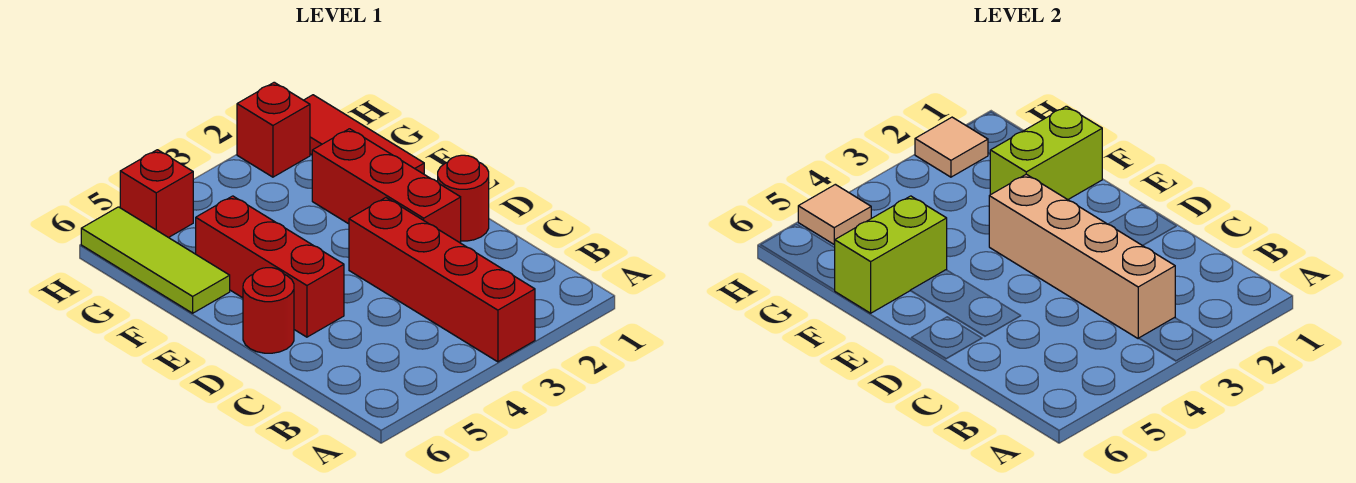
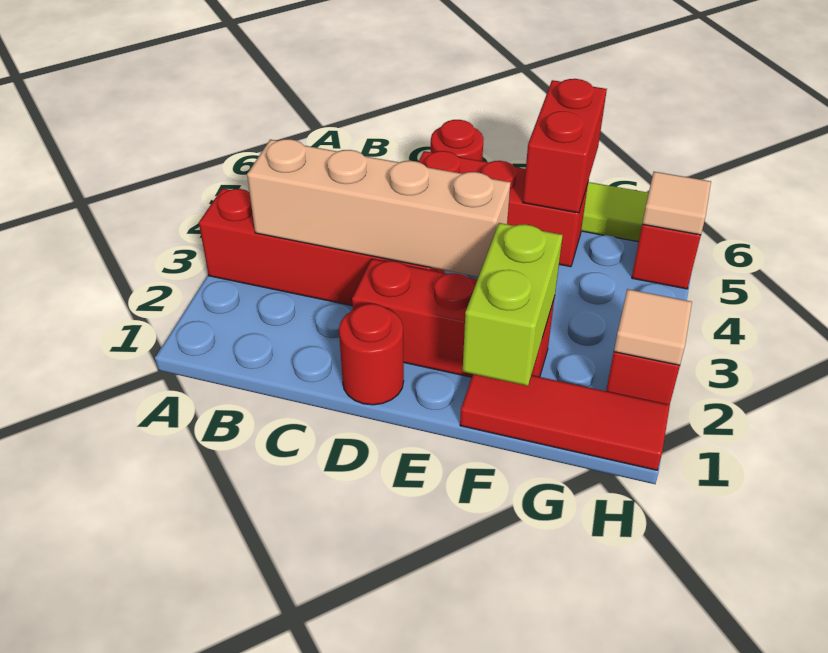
lime 1x2 brick [834,196,947,313] -> red 1x2 brick [523,79,607,213]

